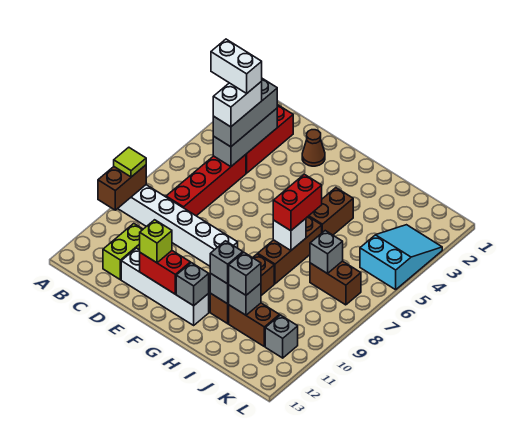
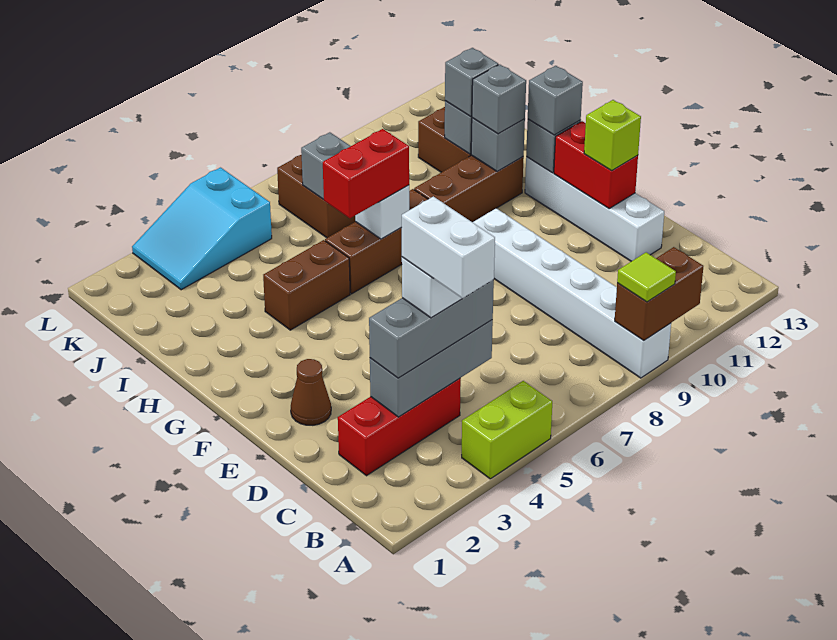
red 1x4 brick [166,155,246,216] -> none
lime 1x2 brick [103,224,143,280] -> lime 1x2 brick moved to [462,381,552,479]
grey 1x1 brick [265,315,298,358] -> grey 1x1 brick moved to [528,66,583,135]

